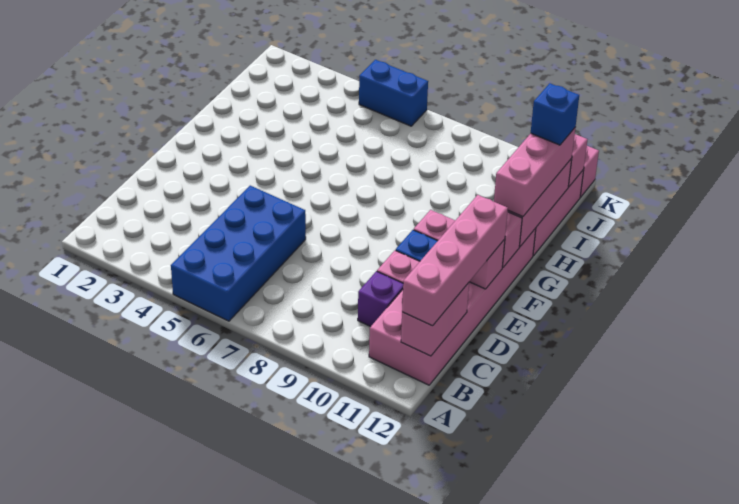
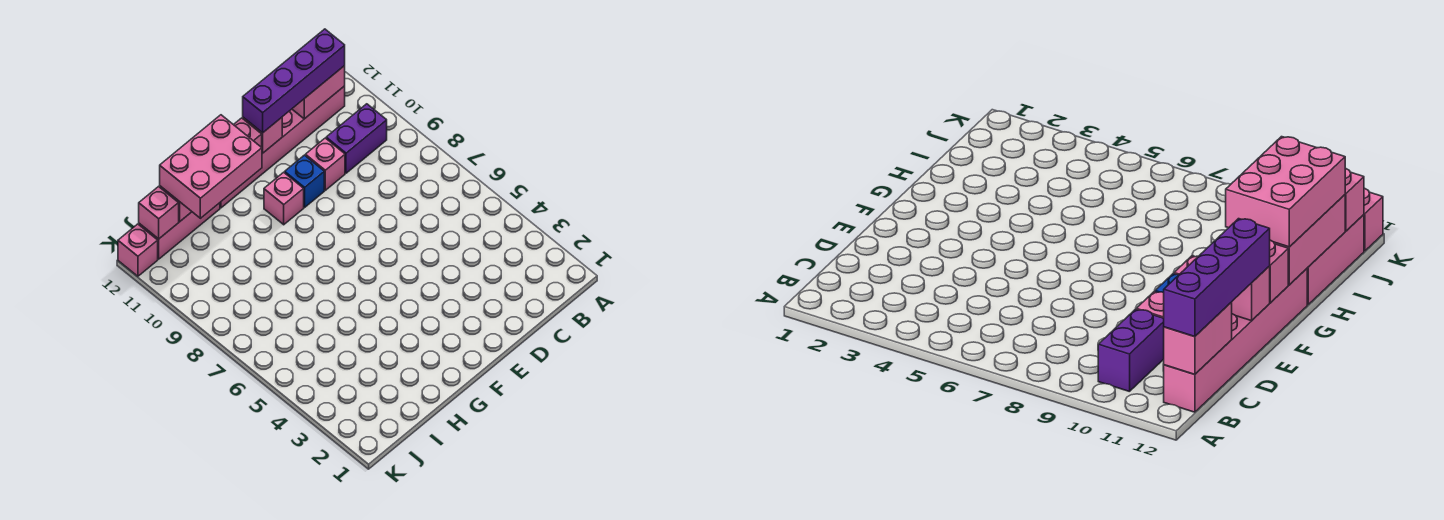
blue 2x4 brick [171,186,306,321] -> none
pink 2x6 brick [369,228,536,385] -> pink 1x6 brick [220,86,345,208]
pink 1x4 brick [402,195,508,326] -> purple 1x4 brick [243,29,345,133]
purple 1x1 brick [358,271,403,327] -> purple 1x2 brick [326,104,387,173]
pink 1x3 brick [494,128,575,217] -> pink 2x3 brick [160,115,262,218]
blue 1x1 brick [531,83,579,145] -> none
blue 1x2 brick [359,60,428,126] -> none

